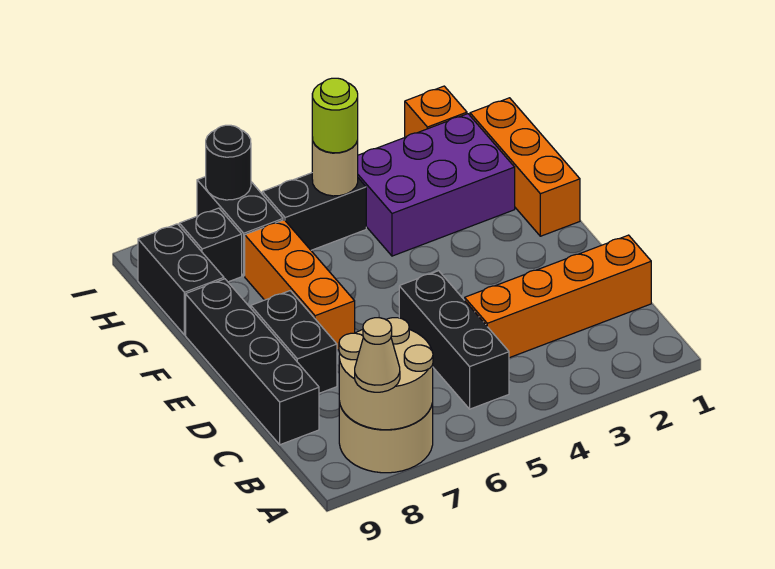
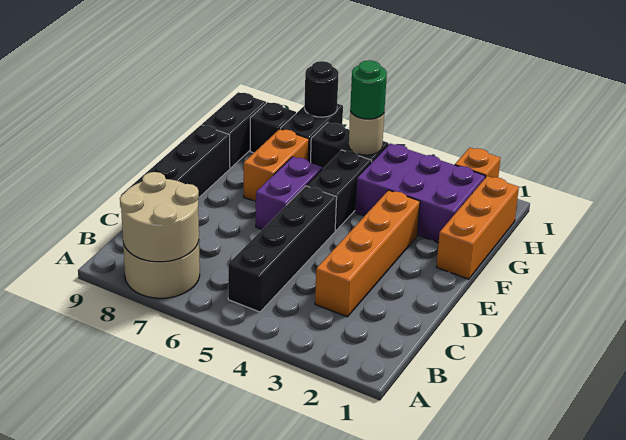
tan 1x1 cone [355,318,400,392] -> none
black 1x3 brick [399,271,509,409] -> black 1x4 brick [228,186,337,312]
orange 1x4 brick [465,235,651,358] -> orange 1x4 brick turned to [315,190,420,317]
black 1x2 brick [251,291,337,393] -> black 1x2 brick moved to [307,150,372,231]
none -> purple 1x2 brick [256,157,322,229]
orange 1x3 brick [245,220,355,350] -> orange 1x2 brick [244,129,309,202]
lime 1x1 round brick [312,78,358,153] -> green 1x1 round brick [350,60,387,119]

